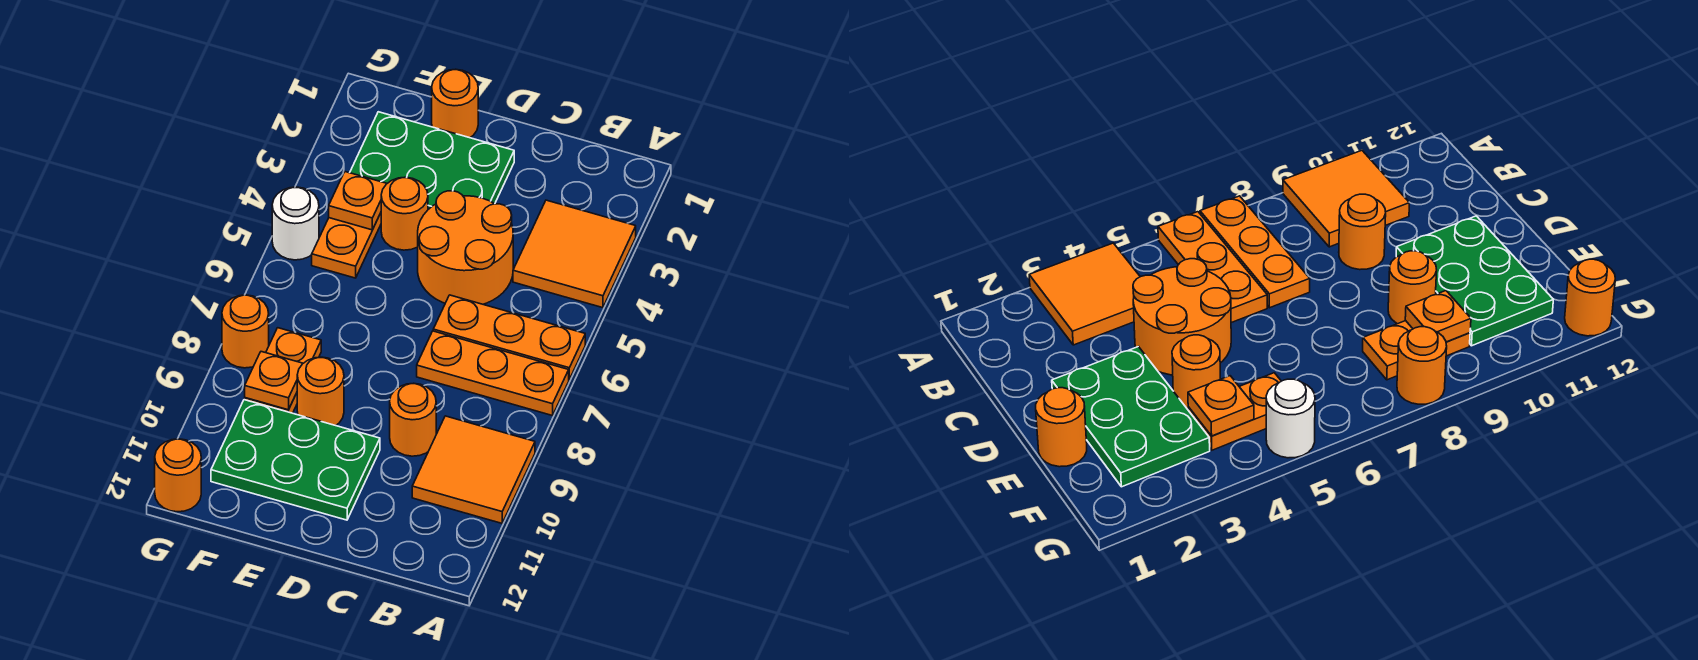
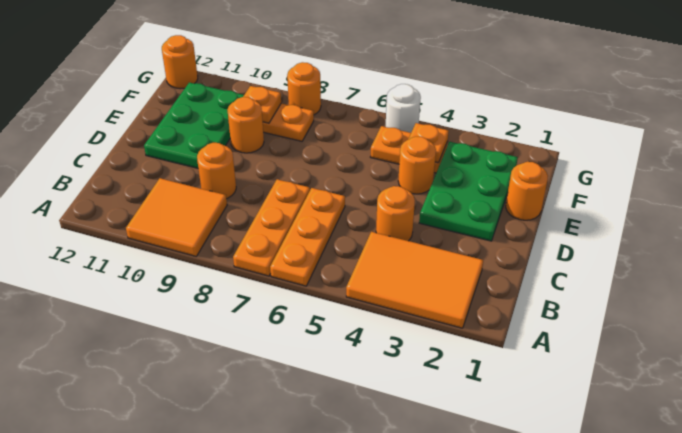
orange 2x2 tile [513,200,636,308] -> orange 2x3 tile [346,232,483,328]
orange 2x2 round brick [418,191,513,304] -> orange 1x1 round brick [376,186,415,241]

